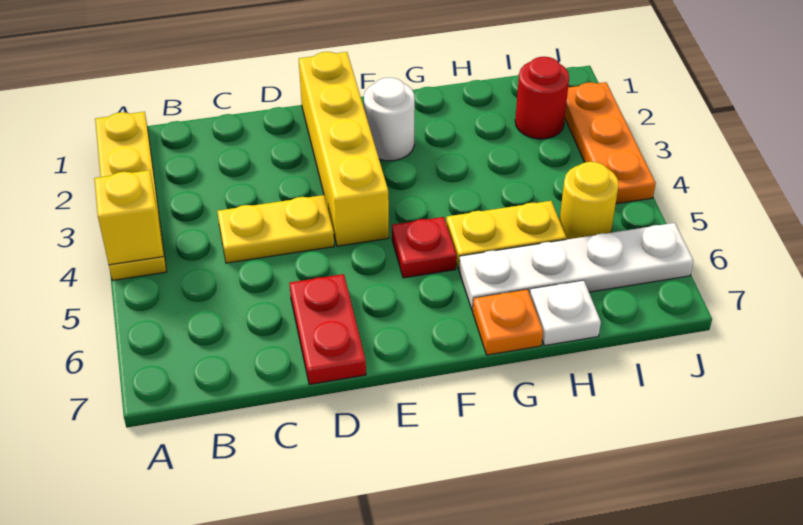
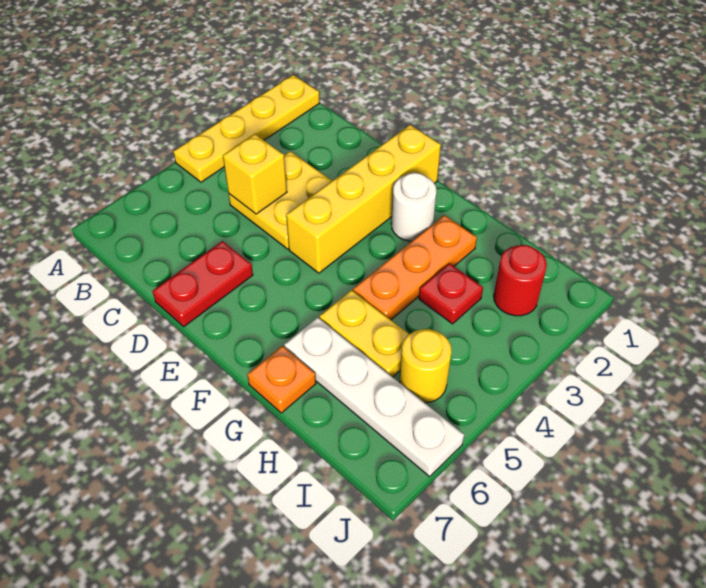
yellow 1x1 brick [94,170,164,265] -> yellow 1x1 brick moved to [223,134,287,214]
yellow 1x2 plate [217,195,334,263] -> yellow 2x2 plate [229,151,332,249]
red 1x1 plate [392,217,456,278] -> red 1x1 plate moved to [419,263,483,324]
white 1x1 plate [530,280,601,346] -> none
orange 1x3 plate [565,82,656,204] -> orange 1x3 plate moved to [353,215,477,320]

